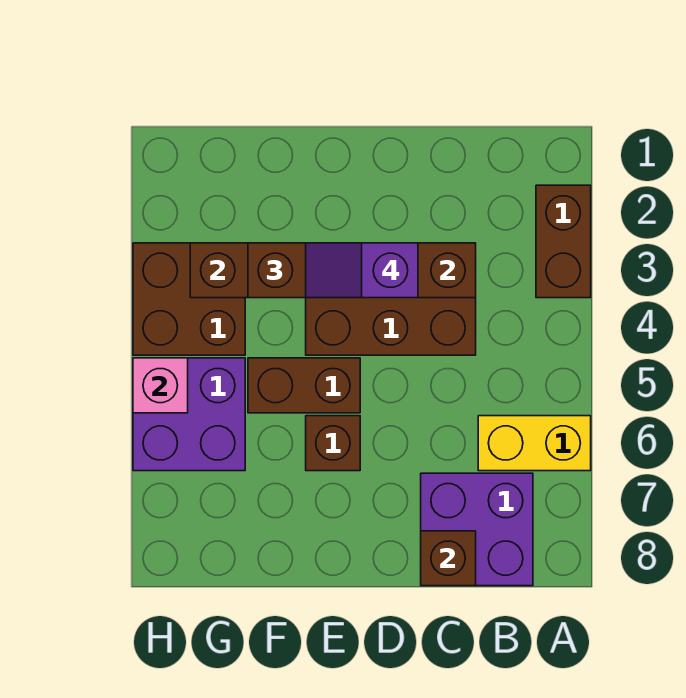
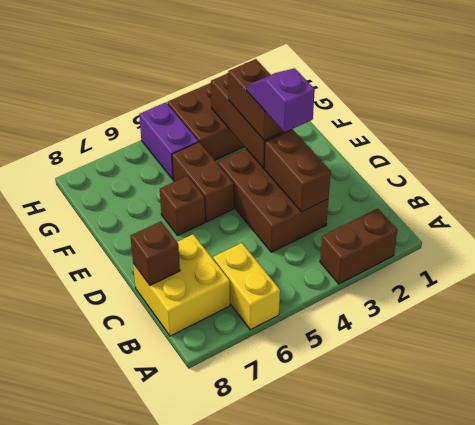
purple 2x2 brick [421,473,533,586] -> yellow 2x2 brick [133,234,230,336]
purple 2x2 brick [133,358,245,471] -> purple 1x2 brick [139,102,198,179]
pink 1x1 brick [133,358,188,413] -> none

